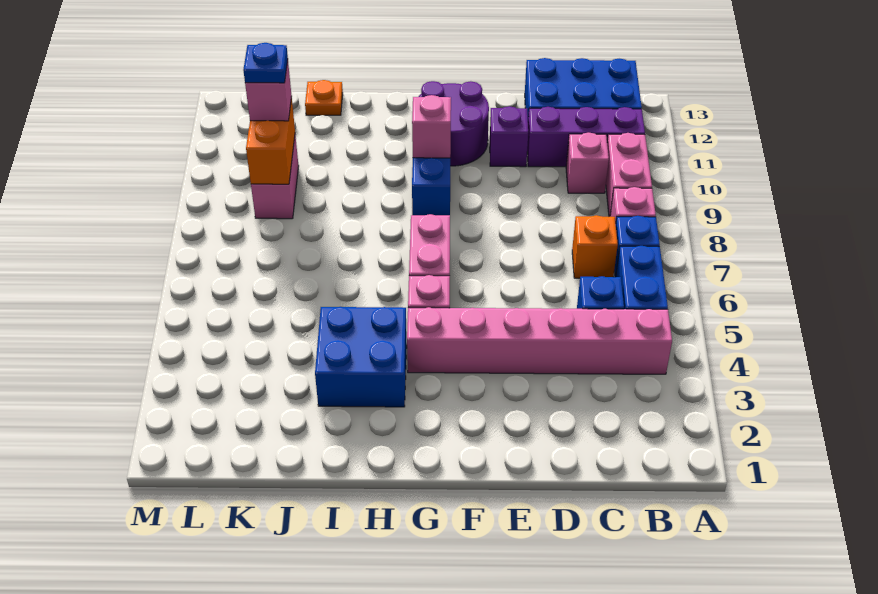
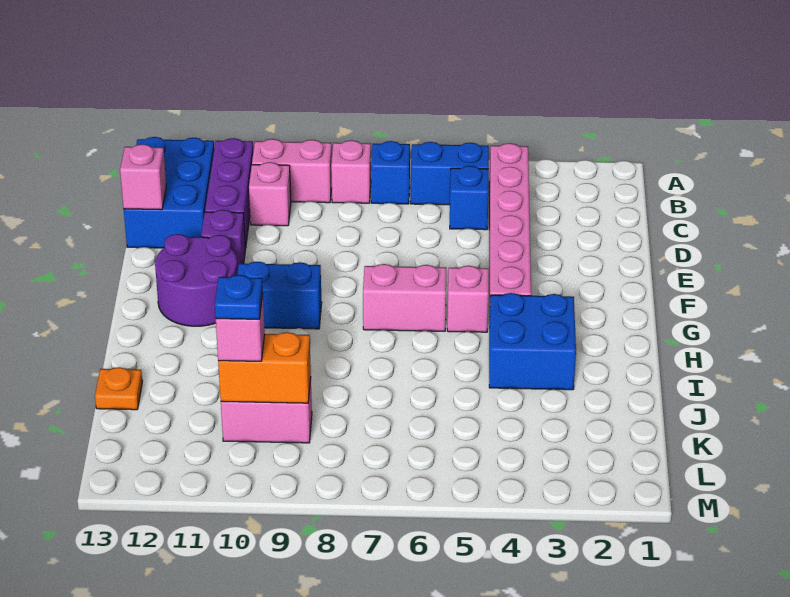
orange 1x1 brick [572,215,618,278] -> none
pink 1x1 brick [412,95,451,158] -> pink 1x1 brick moved to [120,144,166,210]

